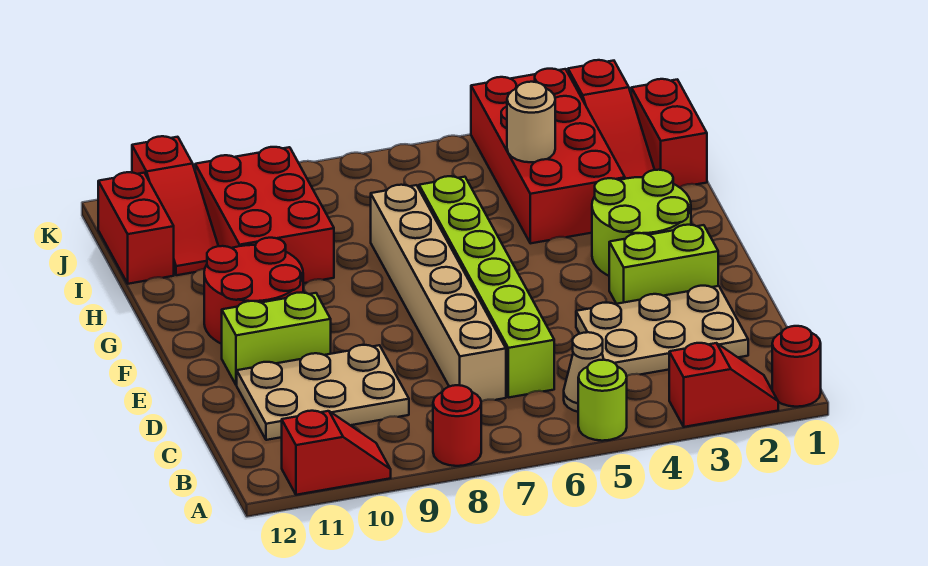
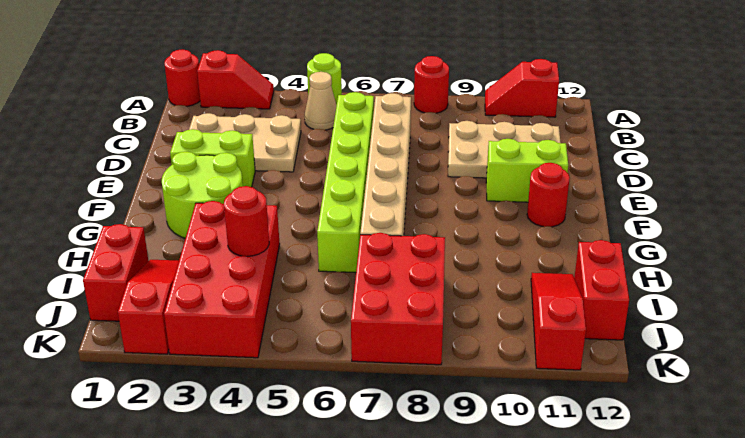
red 1x2 slope [669,343,778,427] -> red 1x2 slope turned to [197,50,274,109]
red 2x2 round brick [204,238,303,344] -> red 1x1 round brick [527,163,570,227]
red 2x3 brick [195,147,334,283] -> red 2x3 brick moved to [351,233,445,365]
tan 1x1 round brick [507,82,555,162] -> red 1x1 round brick [224,186,269,256]

